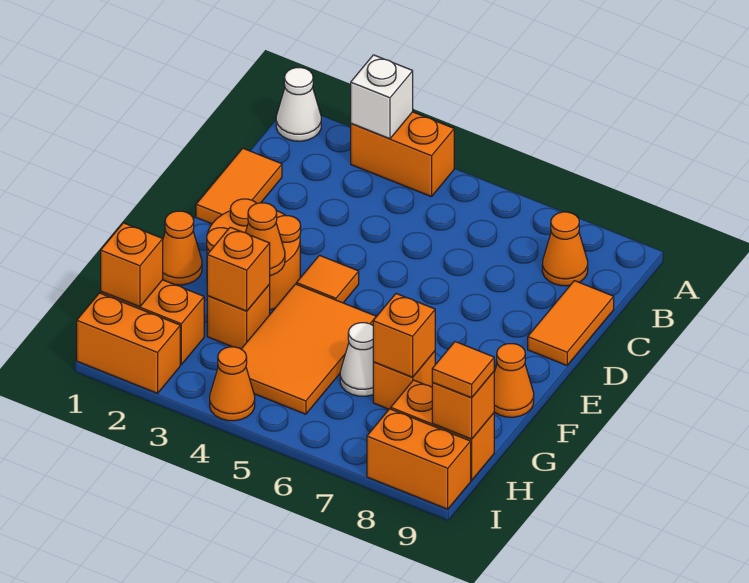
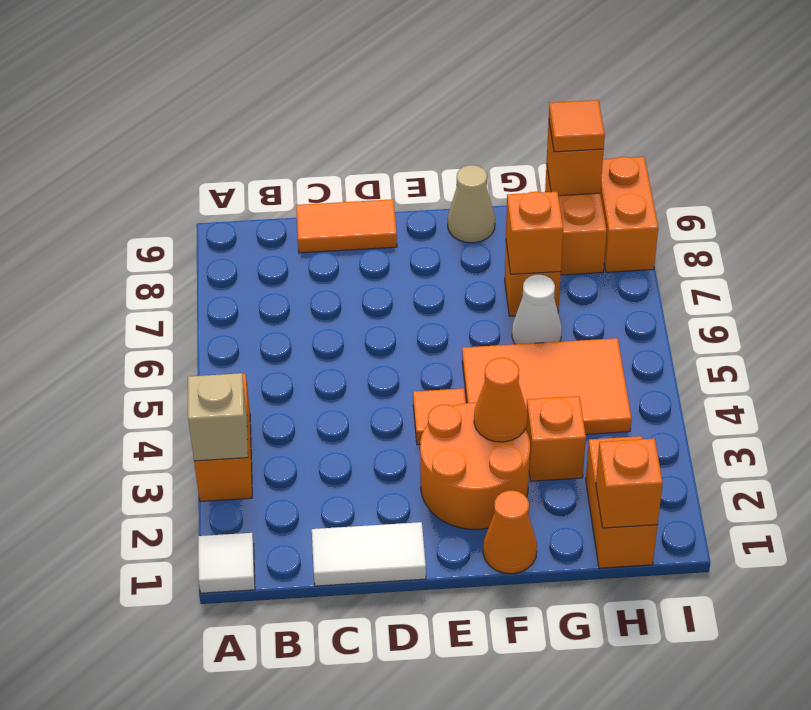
white 1x1 cone [276,68,321,141] -> white 1x1 tile [198,533,255,593]
white 1x1 brick [351,55,413,139] -> tan 1x1 brick [188,373,248,461]
orange 1x1 cone [542,212,588,286] -> none
orange 1x2 tile [196,148,282,224] -> white 1x2 tile [312,522,426,586]
orange 1x1 cone [494,344,534,417] -> tan 1x1 cone [448,165,495,243]
orange 1x1 brick [207,227,270,311] -> none
orange 1x2 brick [77,293,180,393] -> none
orange 1x1 cone [210,347,255,421] -> none

